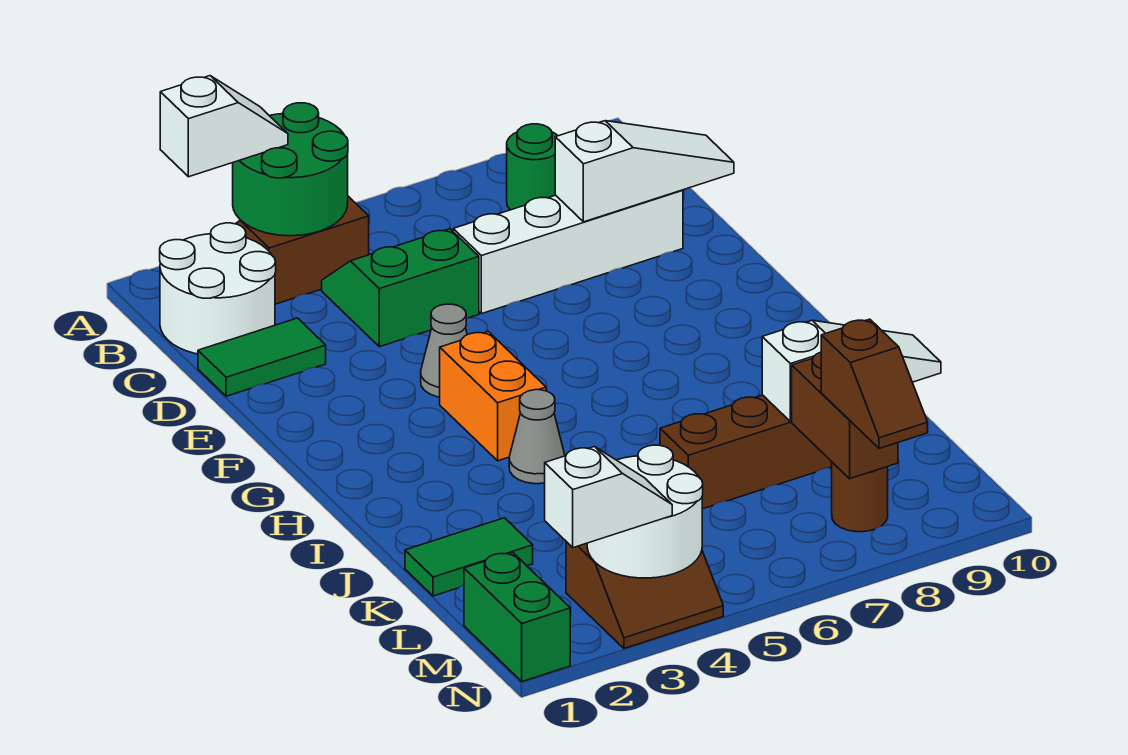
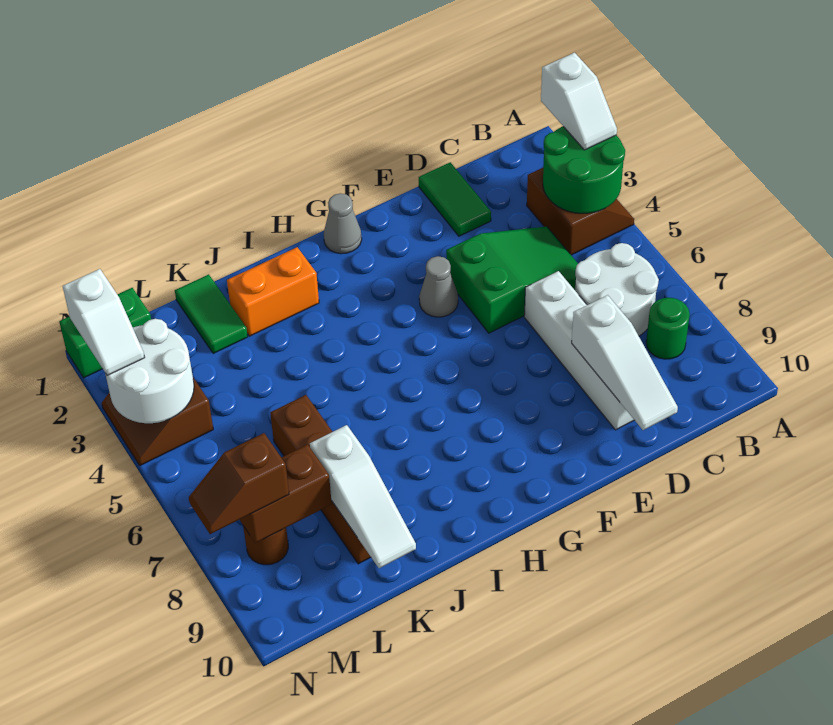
white 2x2 round brick [160,223,276,354] -> white 2x2 round brick moved to [575,243,659,336]
green 2x2 slope [322,229,479,347] -> green 2x3 slope [446,227,578,333]
orange 1x2 brick [440,332,546,461] -> orange 1x2 brick moved to [227,247,319,336]
grey 1x1 cone [509,390,565,484] -> grey 1x1 cone moved to [324,193,362,254]

